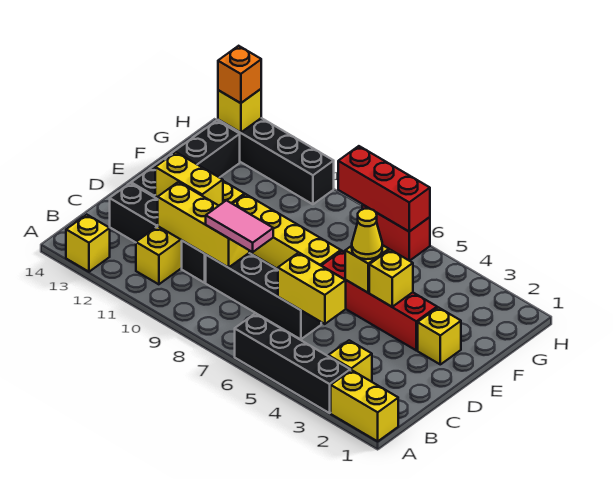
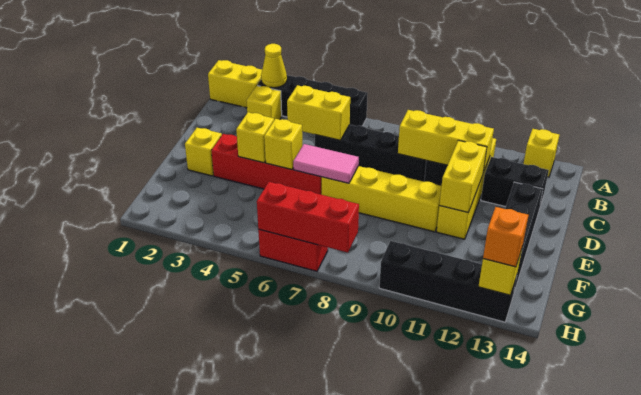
pink 1x2 tile [206,200,273,252] -> pink 1x2 tile moved to [293,144,359,183]
yellow 1x2 brick [155,152,223,205] -> yellow 1x2 brick turned to [439,140,487,212]
yellow 1x1 cone [352,209,382,259] -> yellow 1x1 cone moved to [261,44,287,88]

